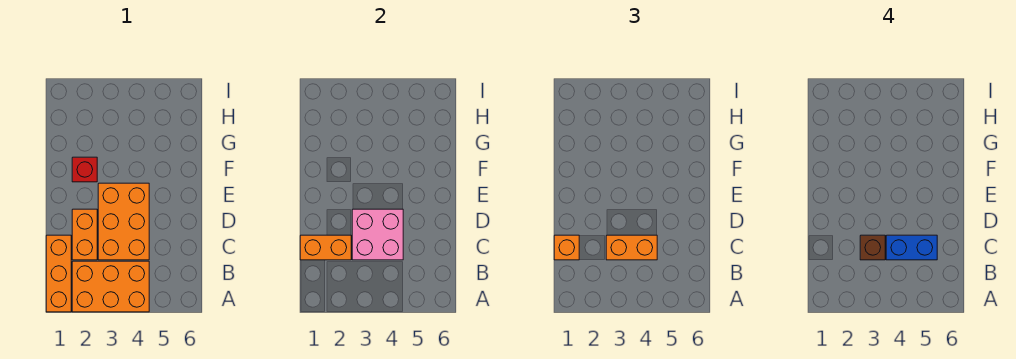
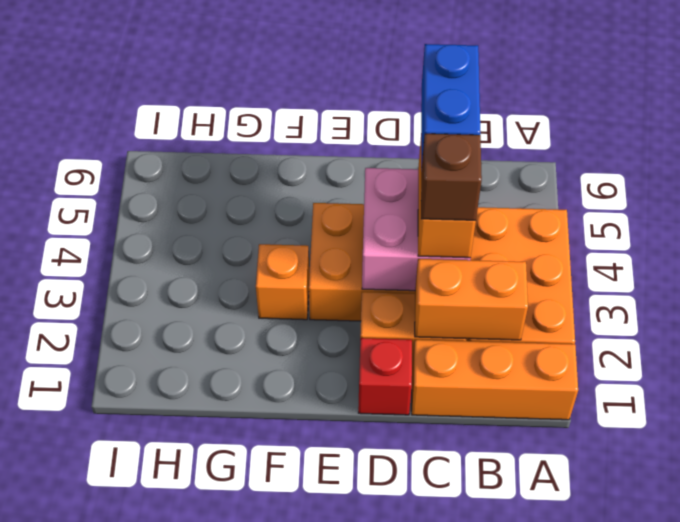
orange 1x2 brick [300,235,351,260] -> orange 1x2 brick turned to [415,259,528,340]
orange 1x1 brick [554,235,579,260] -> orange 1x1 brick moved to [256,244,309,320]
red 1x1 brick [72,157,97,182] -> red 1x1 brick moved to [358,338,412,415]

